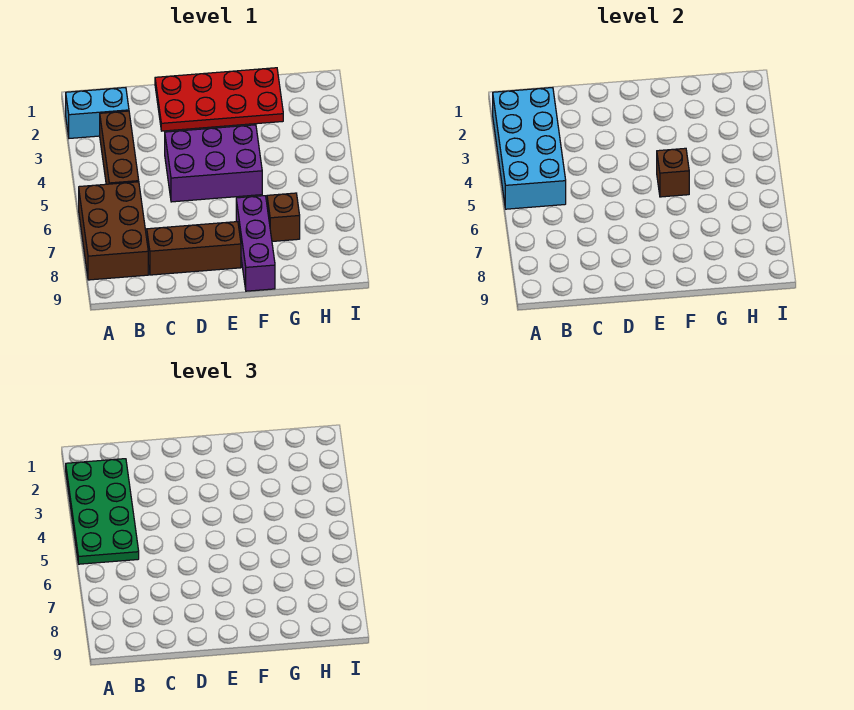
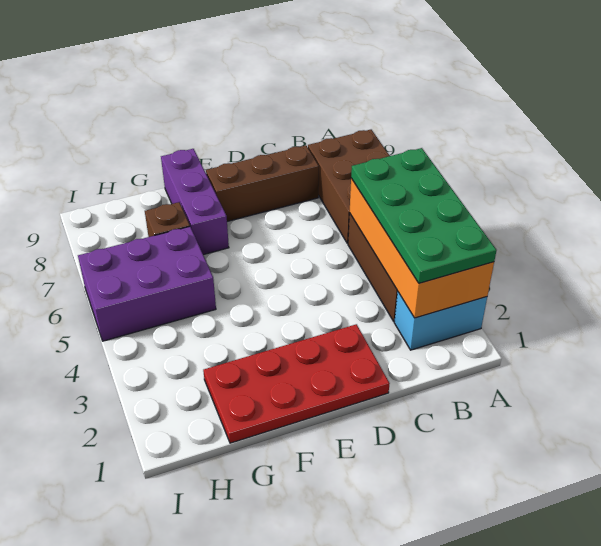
cyan 2x4 brick [493,88,566,209] -> orange 2x4 brick [350,178,494,318]
purple 2x3 brick [165,125,262,202] -> purple 2x3 brick moved to [78,227,216,341]
brown 1x1 brick [657,148,689,197] -> none

